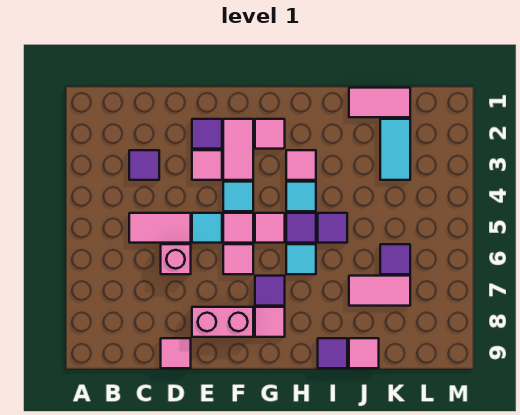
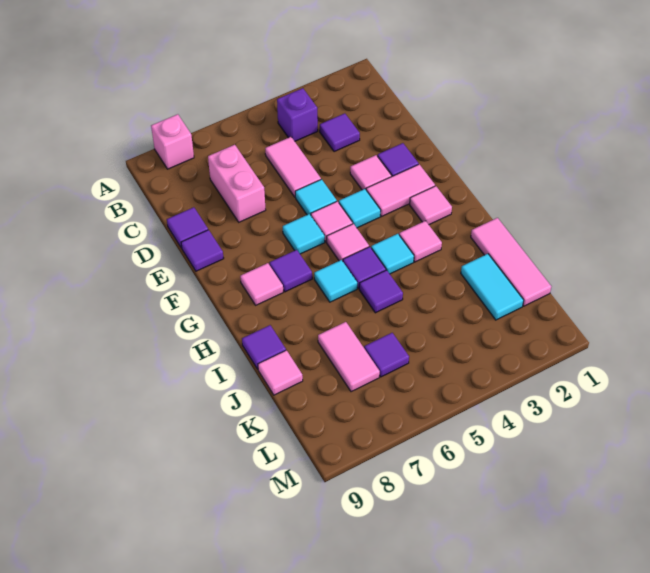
none -> purple 1x1 brick [277,88,318,141]
pink 1x1 brick [161,244,191,274] -> pink 1x1 brick moved to [151,114,194,169]
pink 1x1 tile [161,338,191,368] -> purple 1x1 tile [167,207,208,248]
pink 1x2 brick [192,307,253,337] -> pink 1x2 brick moved to [208,145,266,222]
none -> purple 1x1 tile [181,230,224,271]
pink 1x1 tile [223,244,253,274] -> cyan 1x1 tile [283,214,325,254]
pink 1x2 tile [349,88,410,117] -> pink 1x3 tile [471,218,551,306]
cyan 1x2 tile [380,119,410,180] -> cyan 1x2 tile turned to [461,254,524,320]

